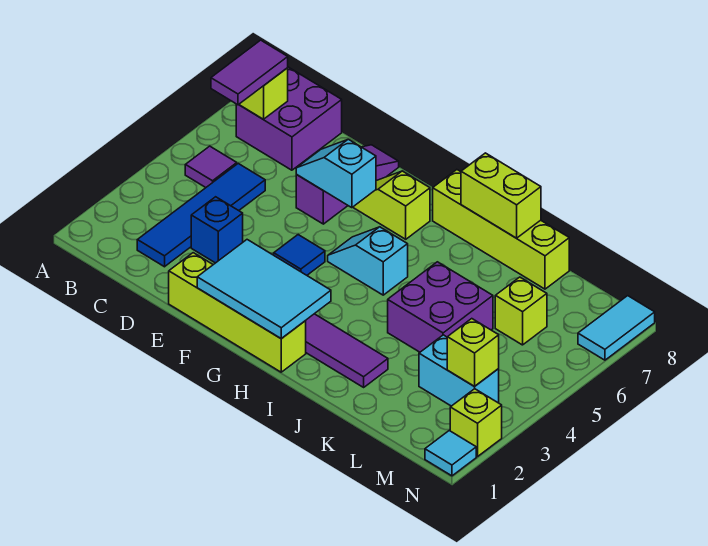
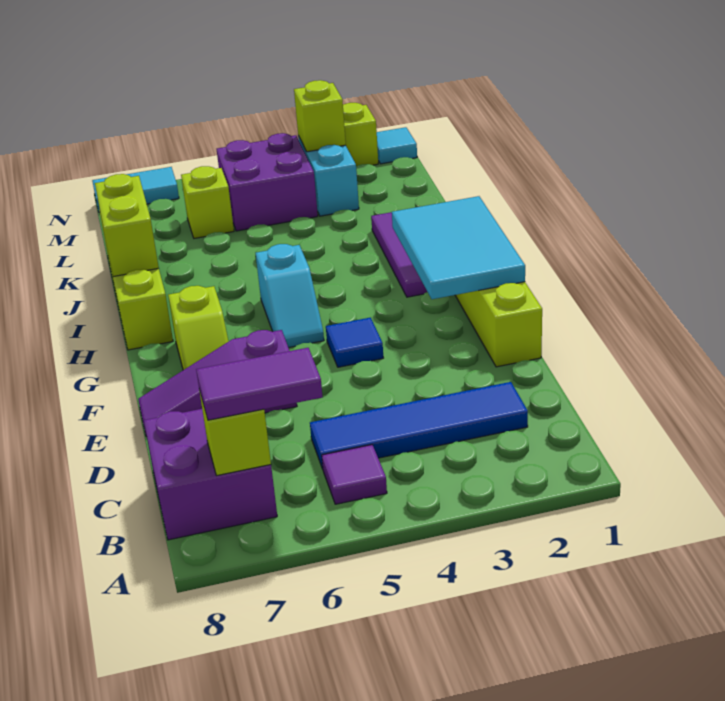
blue 1x1 brick [191,197,243,263] -> none
cyan 1x2 slope [296,139,376,208] -> none
purple 2x2 brick [388,262,493,352] -> purple 2x2 brick moved to [217,133,318,231]

